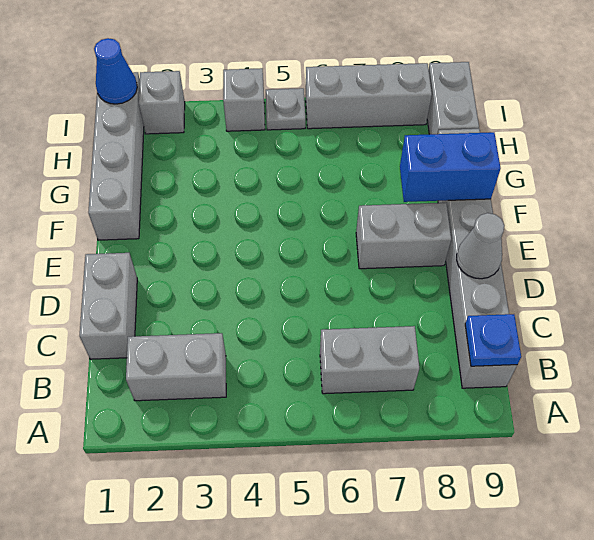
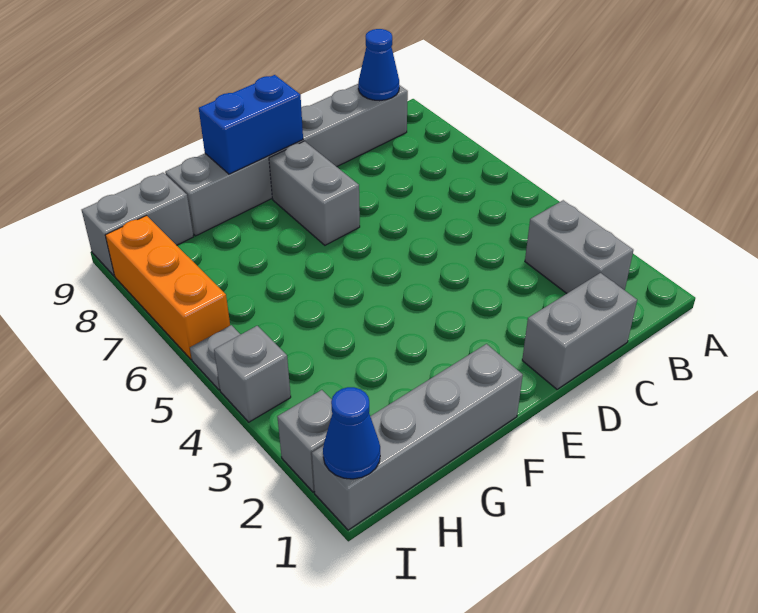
grey 1x2 brick [320,326,419,394] -> none
blue 1x1 plate [465,314,521,366] -> blue 1x1 cone [358,29,399,101]
grey 1x1 cone [457,213,504,279] -> none
blue 1x2 brick [400,132,501,202] -> blue 1x2 brick turned to [199,75,303,174]
grey 1x3 brick [306,63,432,129] -> orange 1x3 brick [105,216,230,359]

